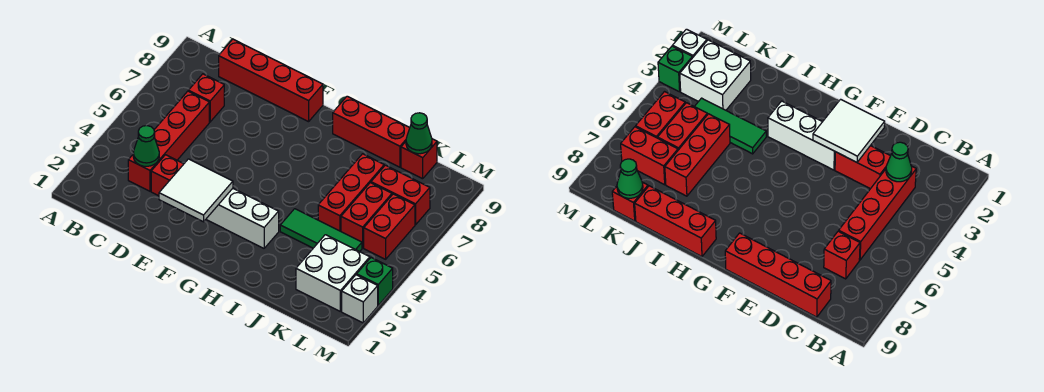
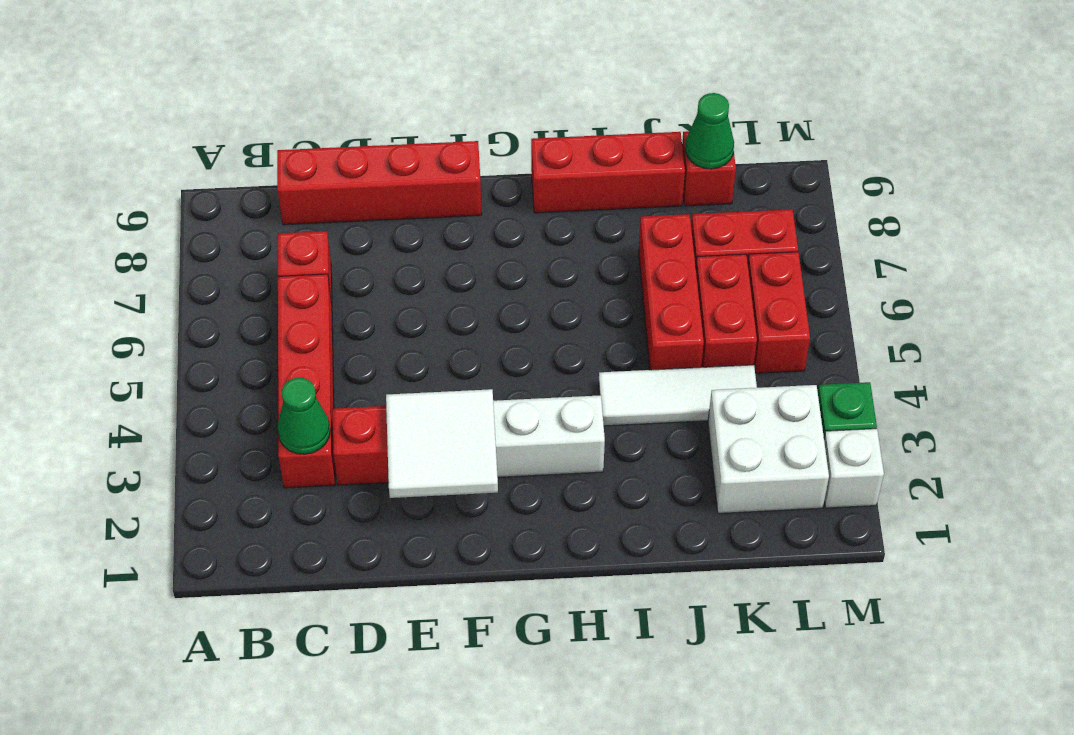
green 1x3 tile [280,209,362,252] -> white 1x3 tile [599,365,757,426]

